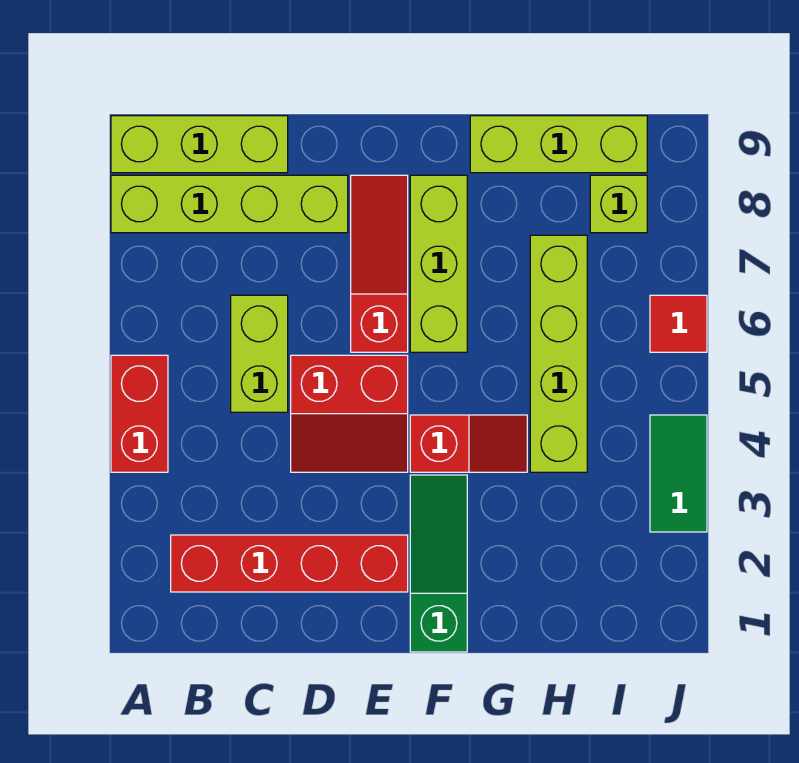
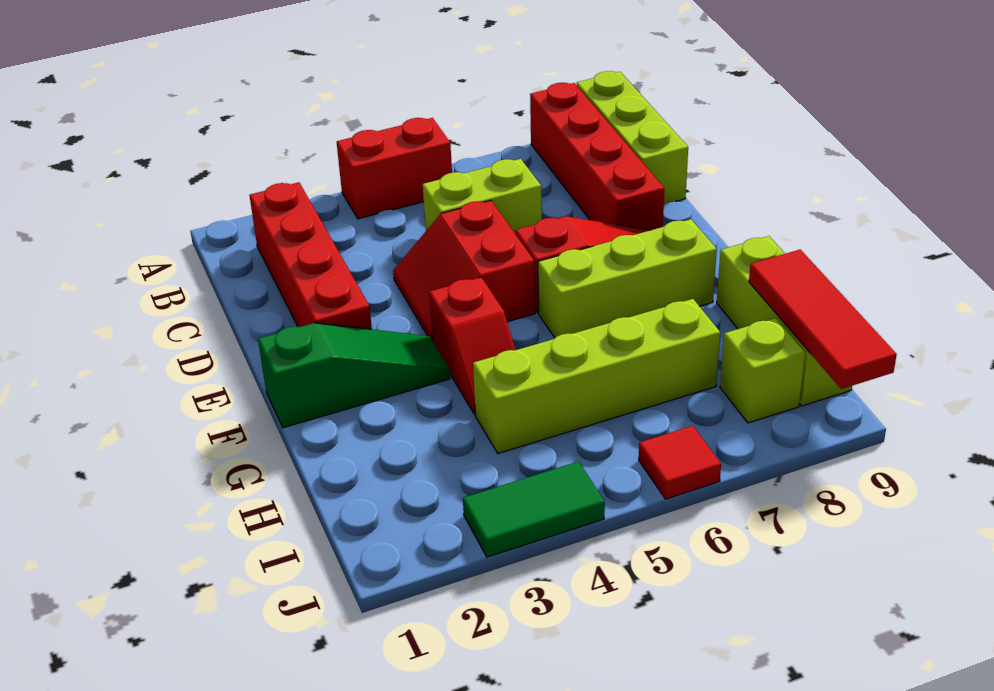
lime 1x4 brick [111,175,348,233] -> red 1x4 brick [530,83,664,230]
none -> red 1x3 tile [749,250,897,389]

